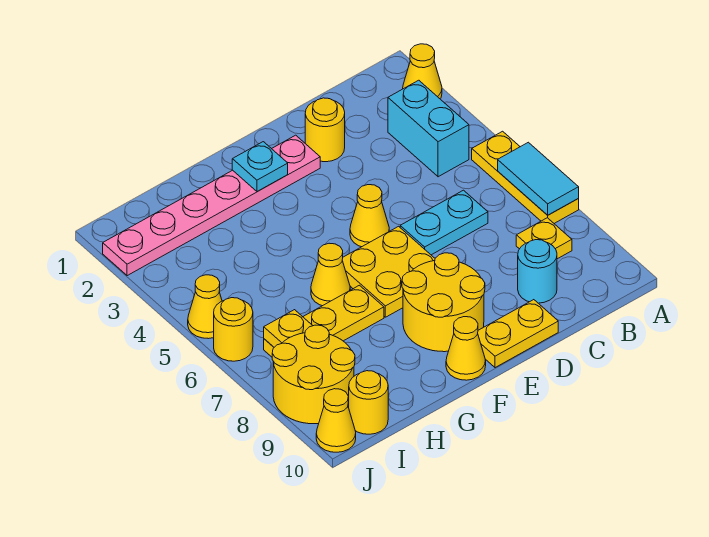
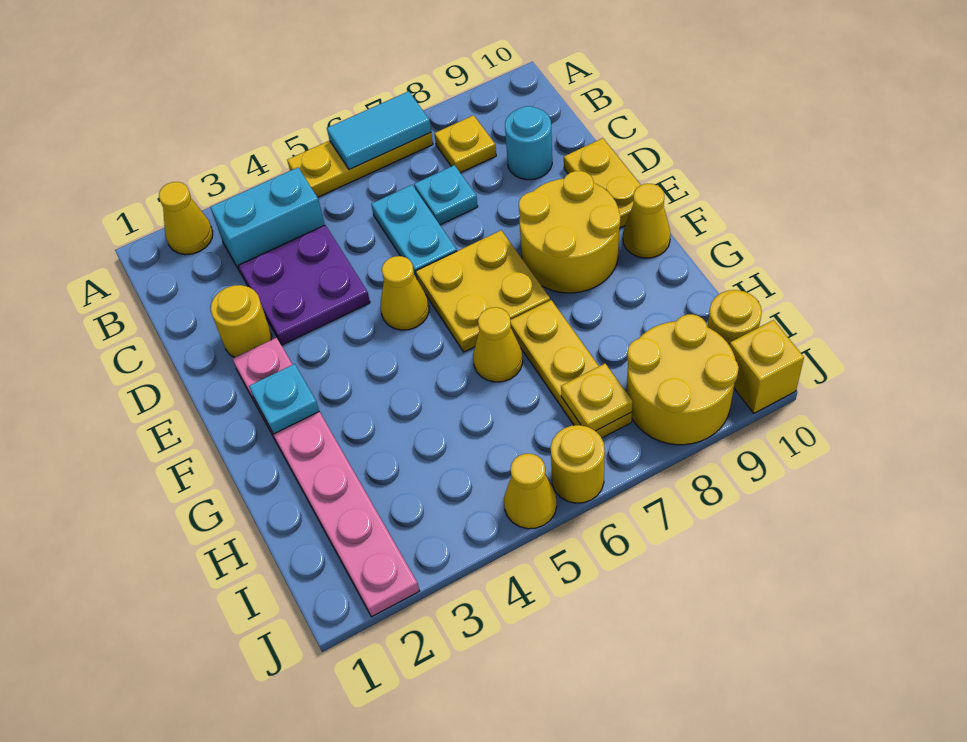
none -> purple 2x2 plate [238,225,370,345]
none -> cyan 1x1 plate [414,165,478,225]
yellow 1x1 cone [316,389,356,452] -> yellow 1x1 brick [730,320,804,413]

